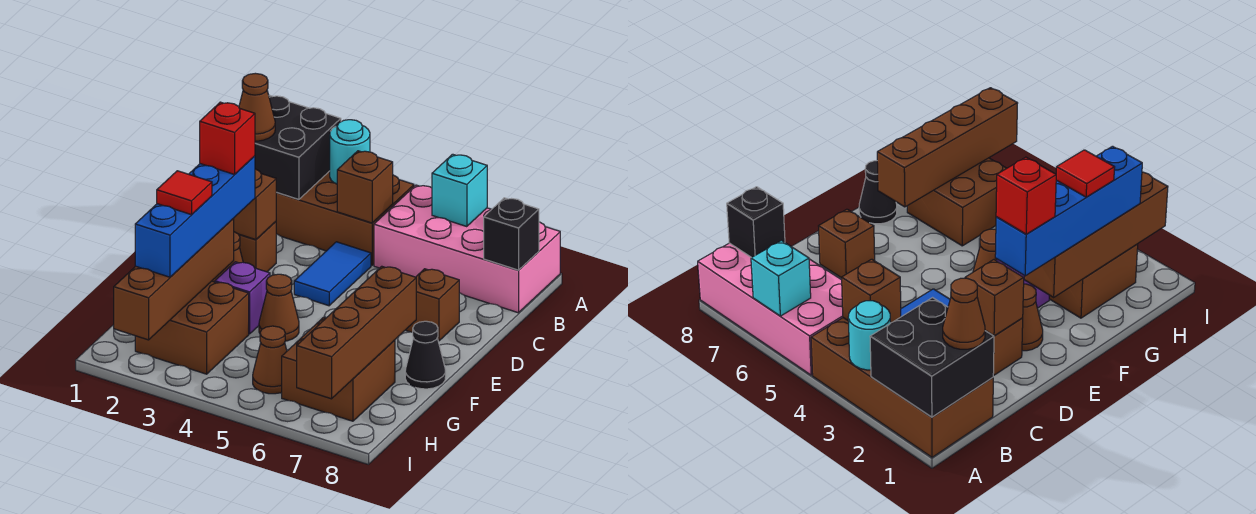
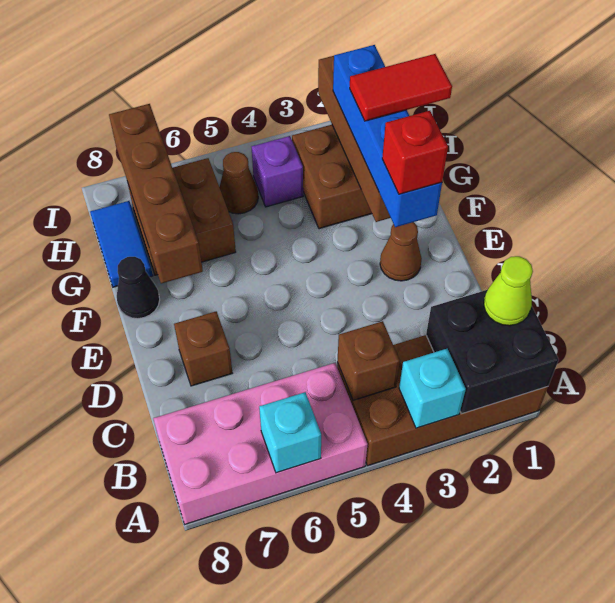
cyan 1x1 round brick [330,120,370,184] -> cyan 1x1 brick [399,349,466,428]
brown 1x1 cone [239,73,275,141] -> lime 1x1 cone [484,256,533,326]
black 1x1 brick [484,198,539,270] -> none
blue 1x2 tile [294,242,371,306] -> blue 1x2 tile moved to [90,201,153,287]
brown 1x1 brick [239,222,276,272] -> none
brown 1x1 brick [233,169,276,240] -> none
purple 1x1 brick [215,262,270,334] -> purple 1x1 brick moved to [252,136,303,207]
brown 1x1 cone [259,274,299,341] -> none
red 1x1 tile [157,171,212,215] -> red 1x2 tile [350,54,452,121]

